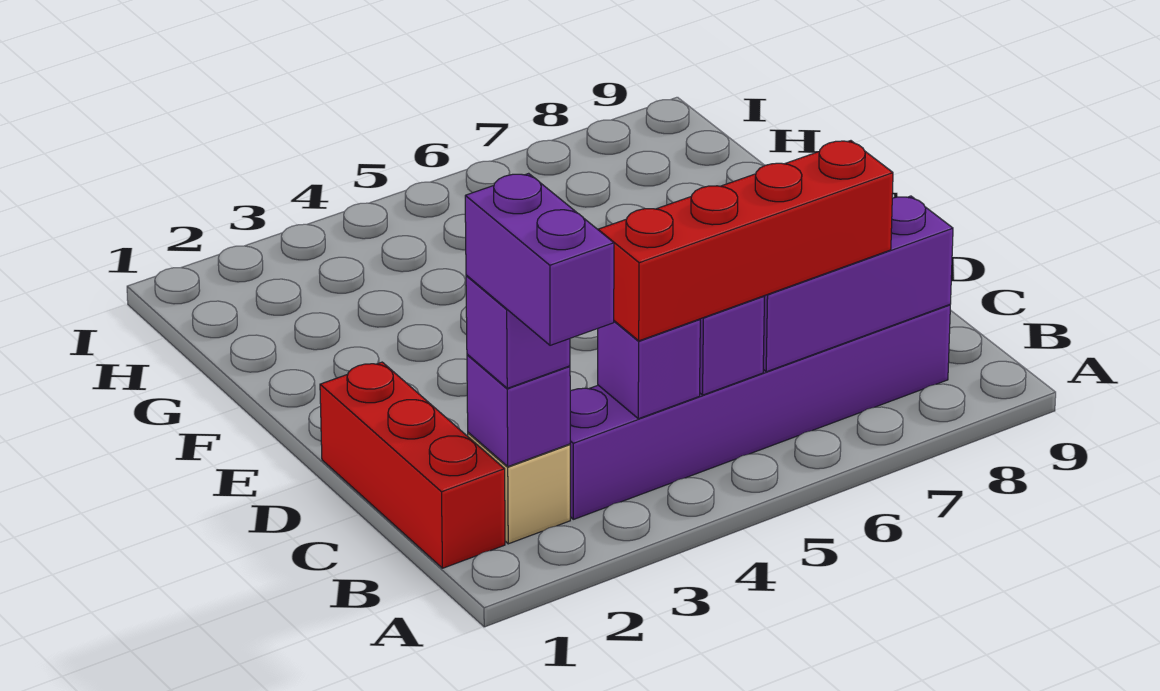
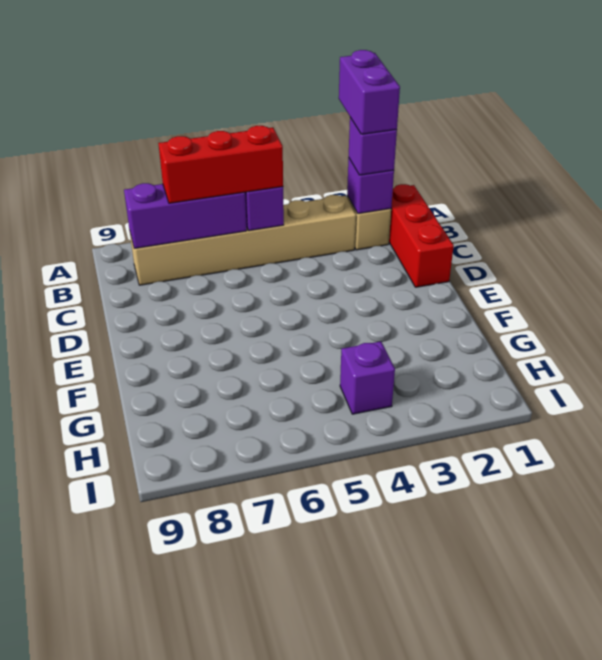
purple 1x6 brick [570,305,950,519] -> tan 1x6 brick [130,195,356,285]
purple 1x1 brick [598,319,700,419] -> purple 1x1 brick moved to [340,341,395,414]
red 1x4 brick [598,141,893,341] -> red 1x3 brick [158,126,283,203]

